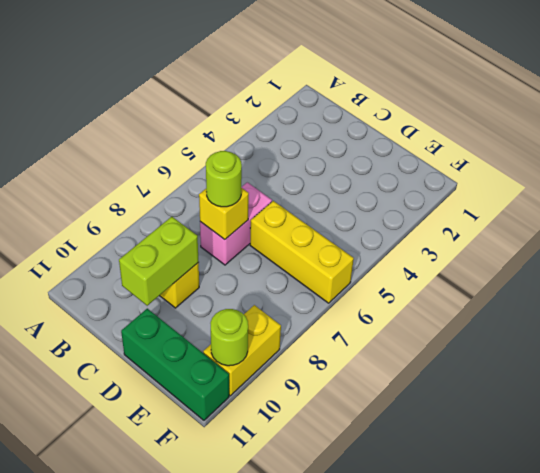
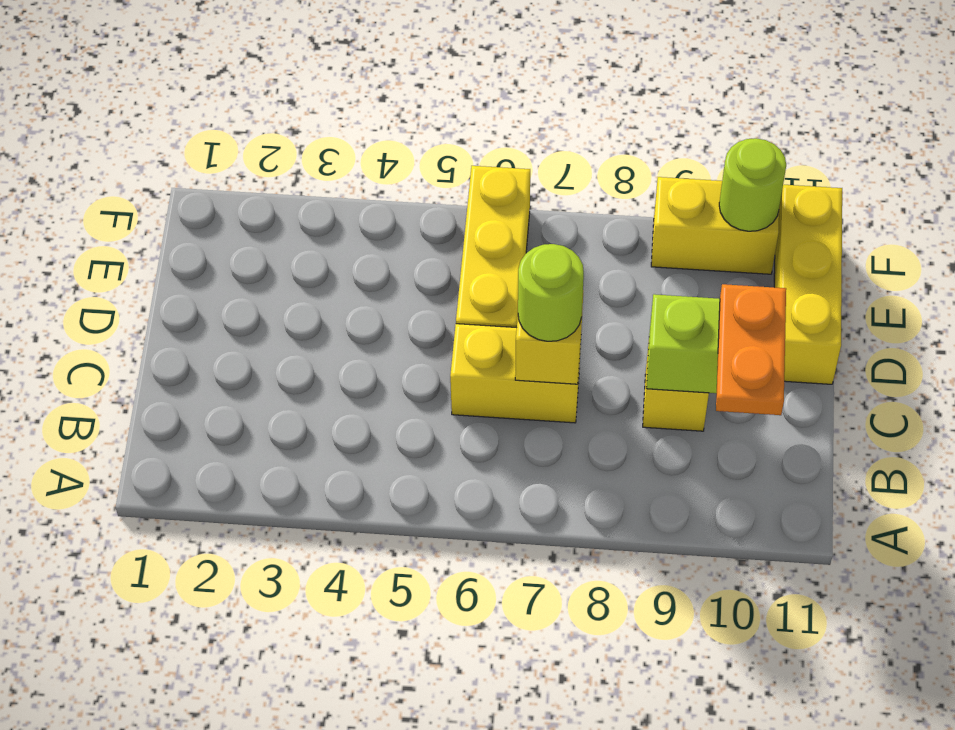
none -> orange 1x2 plate [716,284,786,415]
pink 1x2 brick [200,182,272,265] -> yellow 1x2 brick [450,324,581,423]
green 1x3 brick [121,309,229,420] -> yellow 1x3 brick [774,185,842,384]

